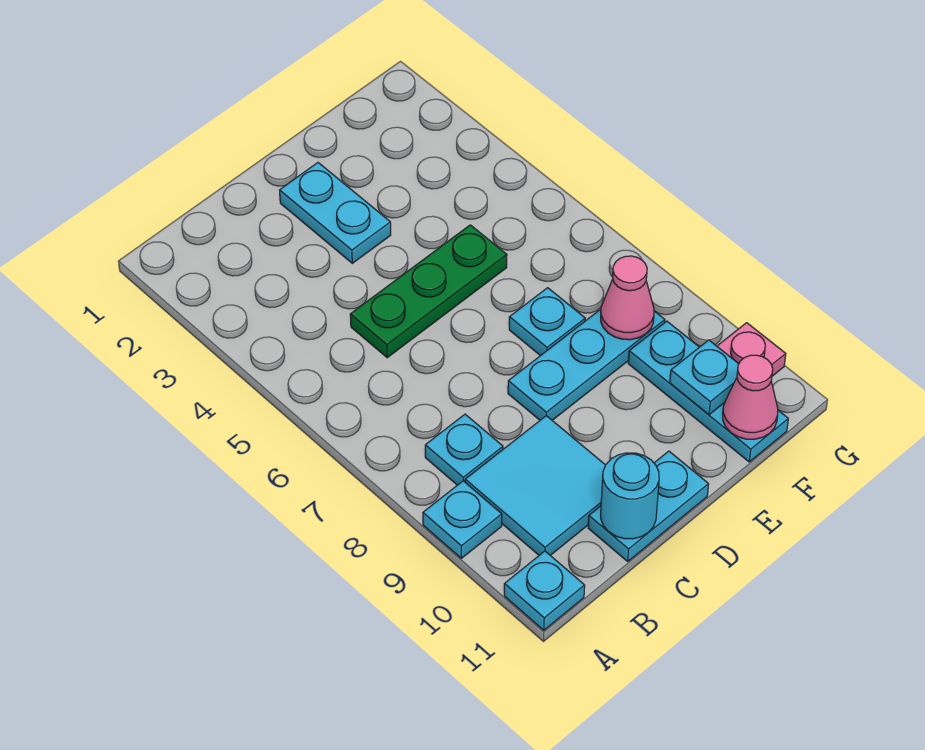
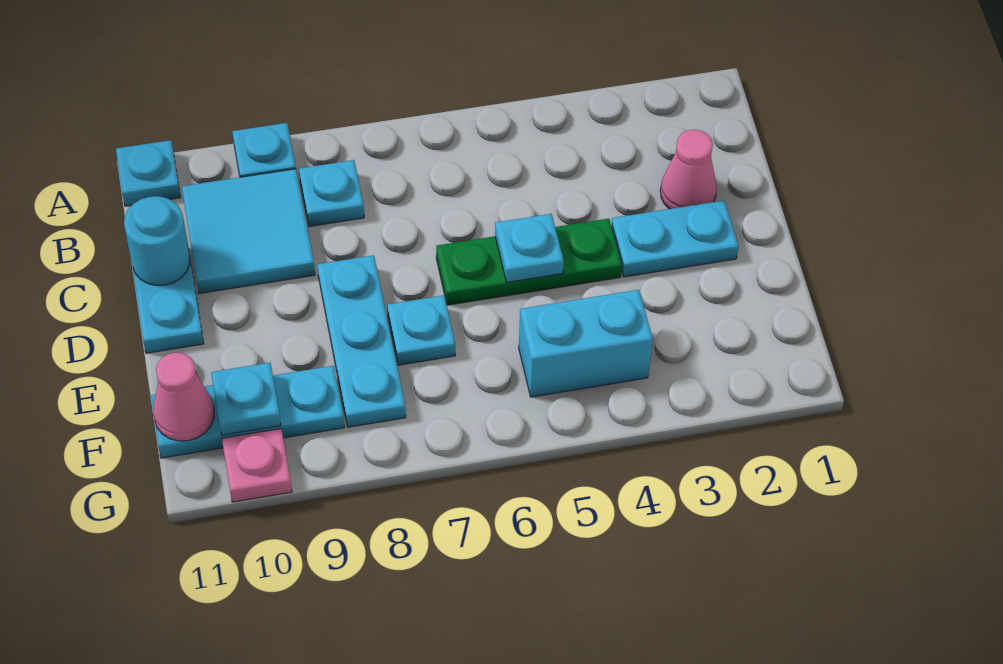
green 1x3 plate [350,225,507,358] -> green 1x3 plate turned to [436,219,622,305]
none -> cyan 1x1 plate [495,214,564,282]
none -> cyan 1x2 brick [519,290,653,397]
pink 1x1 cone [601,256,654,340] -> pink 1x1 cone moved to [660,130,717,209]

